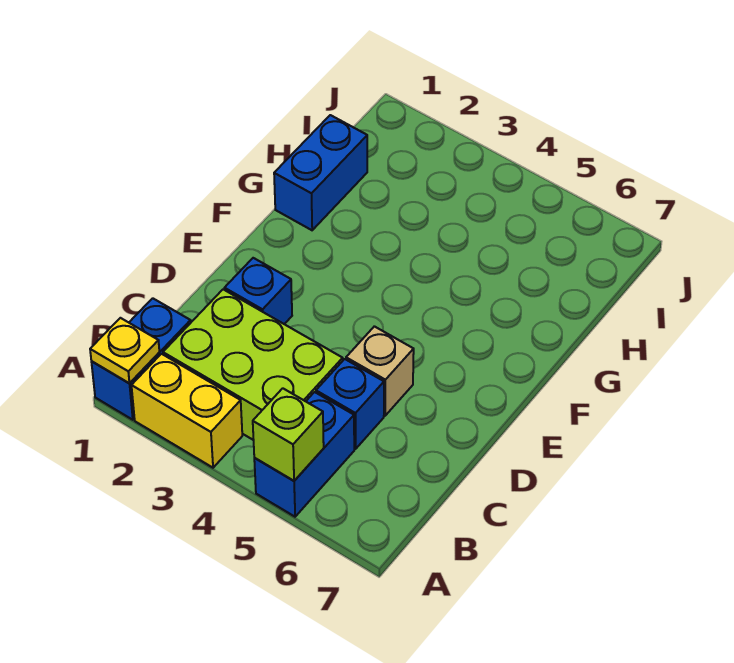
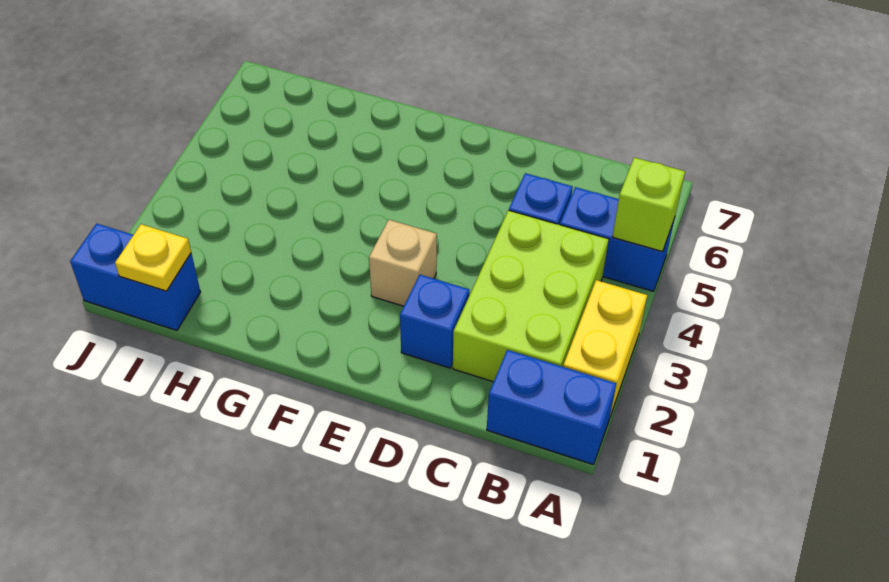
yellow 1x1 plate [90,318,159,383] -> yellow 1x1 plate moved to [115,224,191,291]
tan 1x1 brick [346,326,414,416] -> tan 1x1 brick moved to [369,220,437,306]
blue 1x2 brick [274,115,367,230] -> blue 1x2 brick moved to [70,224,200,330]

